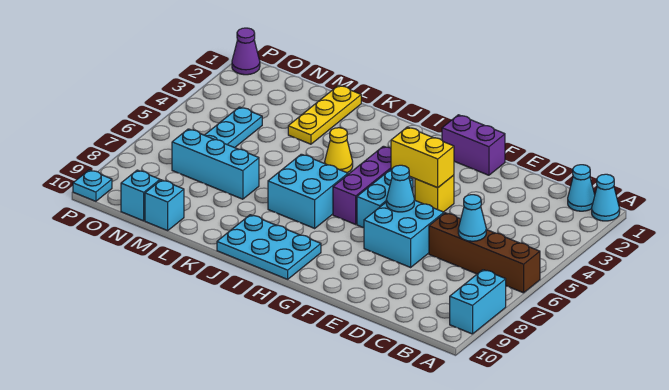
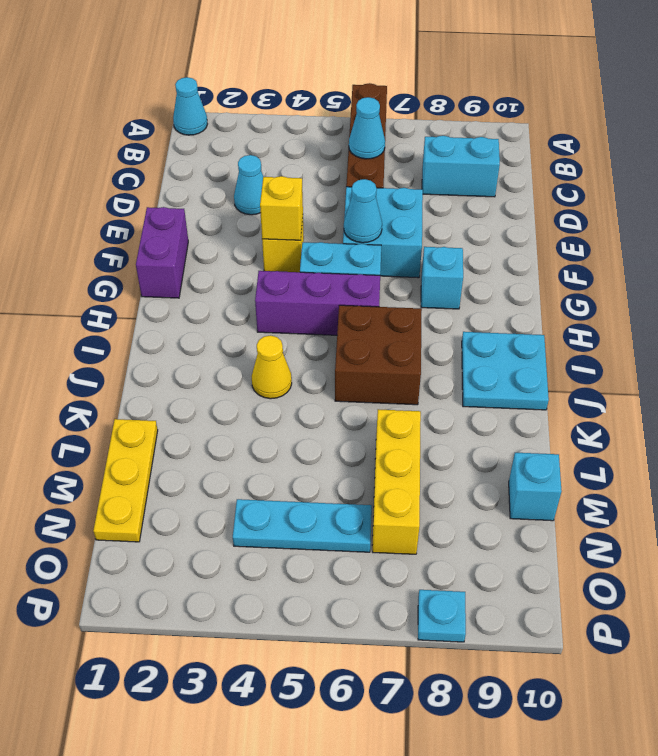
cyan 1x2 brick [450,270,506,334] -> cyan 1x2 brick moved to [422,136,500,197]
cyan 1x1 cone [568,165,595,211] -> cyan 1x1 cone moved to [234,155,263,215]
yellow 1x2 brick [391,127,454,188] -> yellow 1x1 brick [260,176,303,240]
cyan 2x3 plate [217,215,321,279] -> cyan 2x2 plate [462,332,549,410]
cyan 2x2 brick [268,154,348,228] -> brown 2x2 brick [335,305,422,405]
yellow 1x3 plate [288,85,361,144] -> yellow 1x3 plate turned to [93,419,158,542]
cyan 1x3 brick [172,129,259,199] -> yellow 1x3 brick [372,409,421,554]
cyan 1x1 brick [121,170,160,221] -> cyan 1x1 brick moved to [421,247,463,309]
purple 1x1 cone [232,28,260,75] -> none
cyan 1x1 plate [73,170,112,201] -> cyan 1x1 plate moved to [418,590,466,642]

